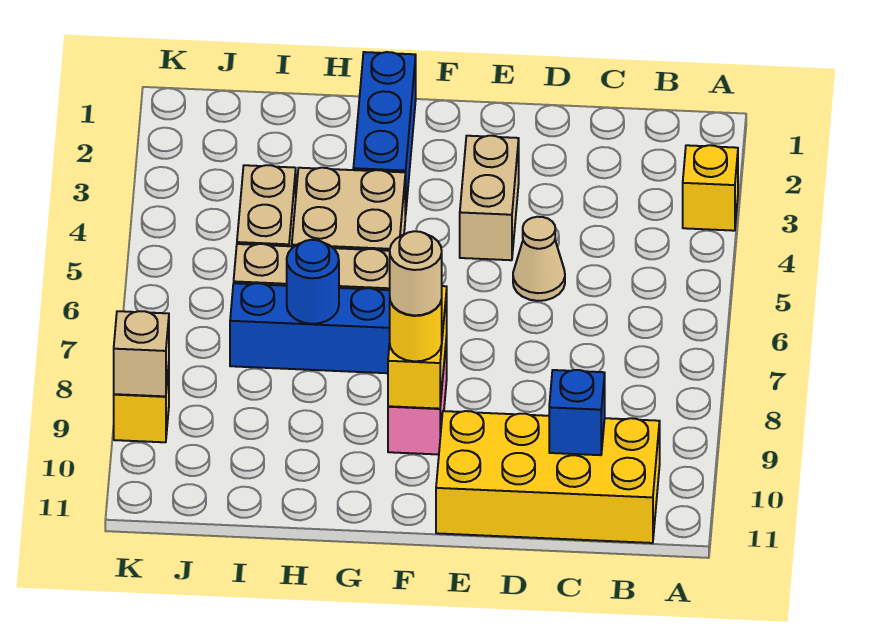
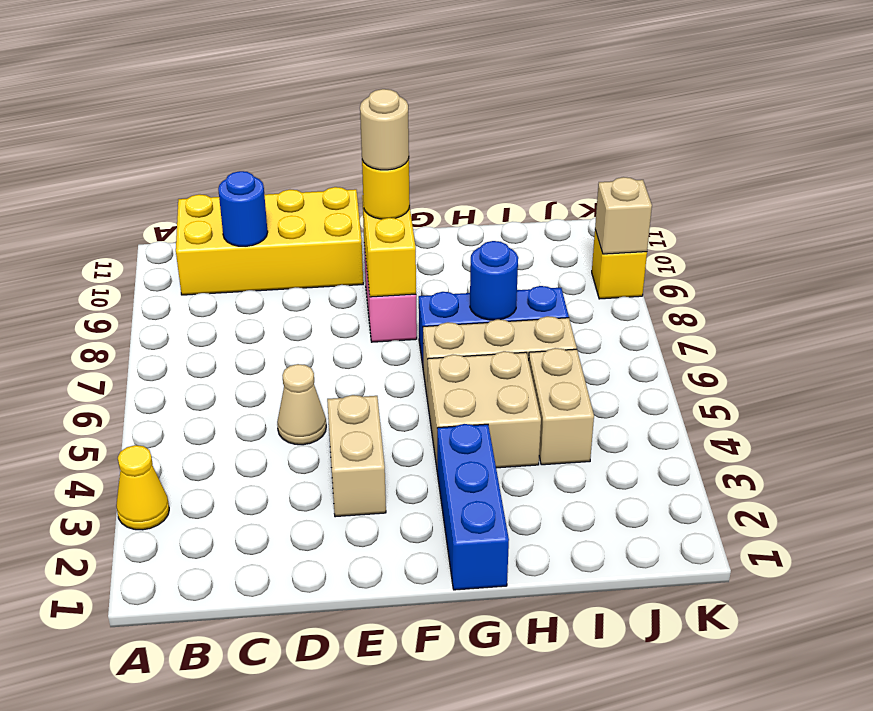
yellow 1x1 brick [683,145,738,231] -> yellow 1x1 cone [116,445,169,530]
blue 1x1 brick [549,370,605,455] -> blue 1x1 round brick [218,171,268,247]

